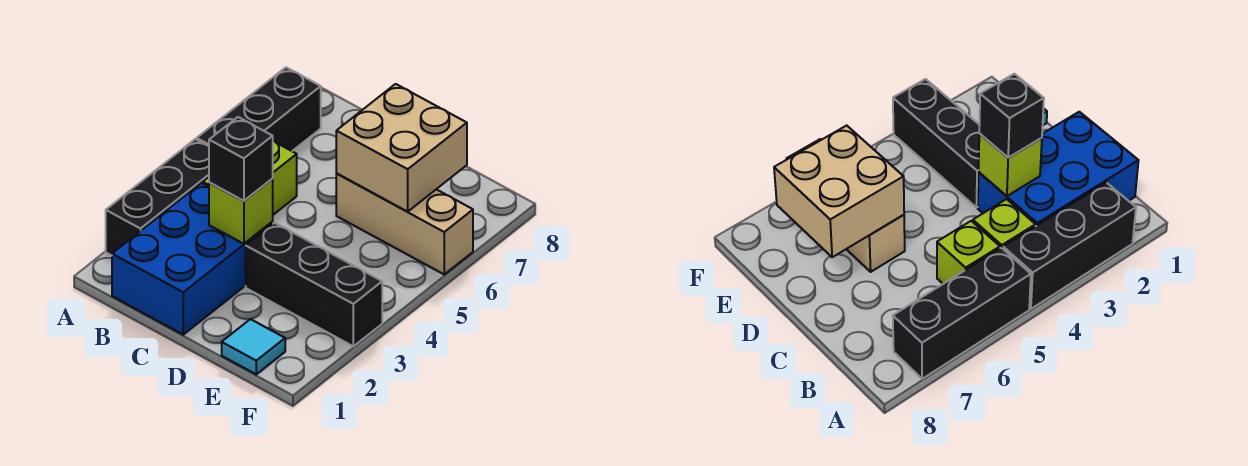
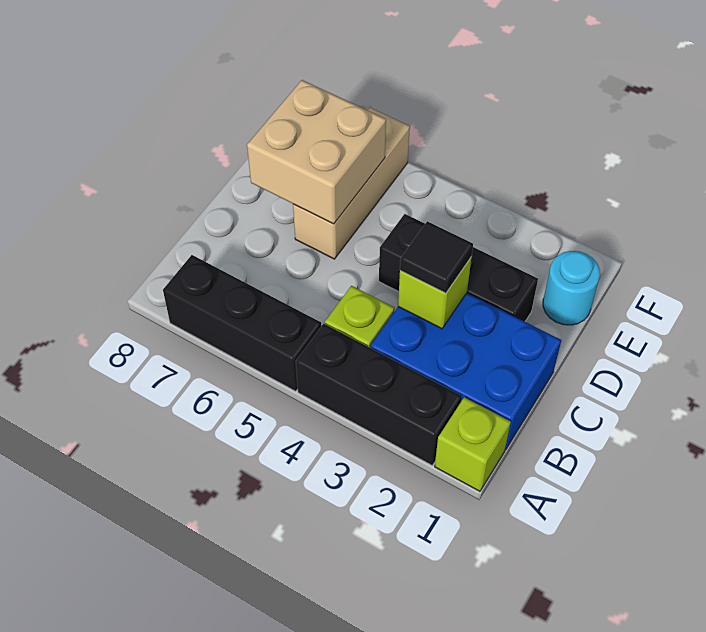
lime 1x1 brick [272,141,297,215] -> lime 1x1 brick moved to [435,397,511,491]
black 1x1 brick [209,117,273,201] -> black 1x1 tile [400,221,473,293]
black 1x3 brick [246,223,382,346] -> black 1x3 brick turned to [379,214,538,322]
cyan 1x1 tile [222,319,285,374] -> cyan 1x1 round brick [543,251,600,325]

